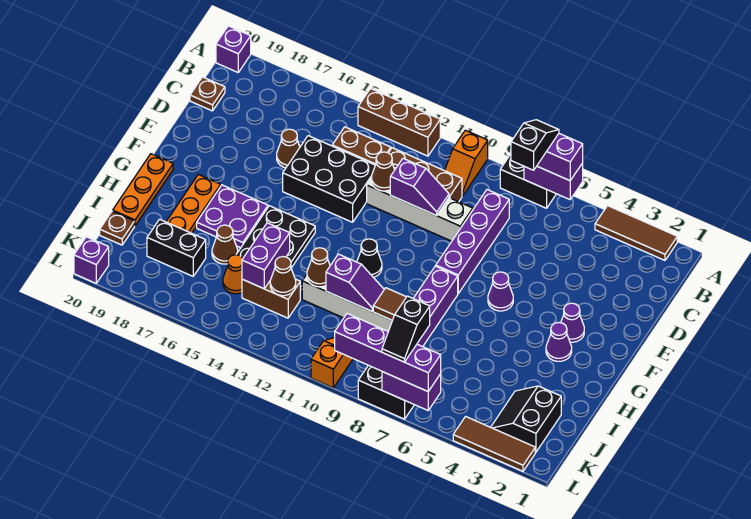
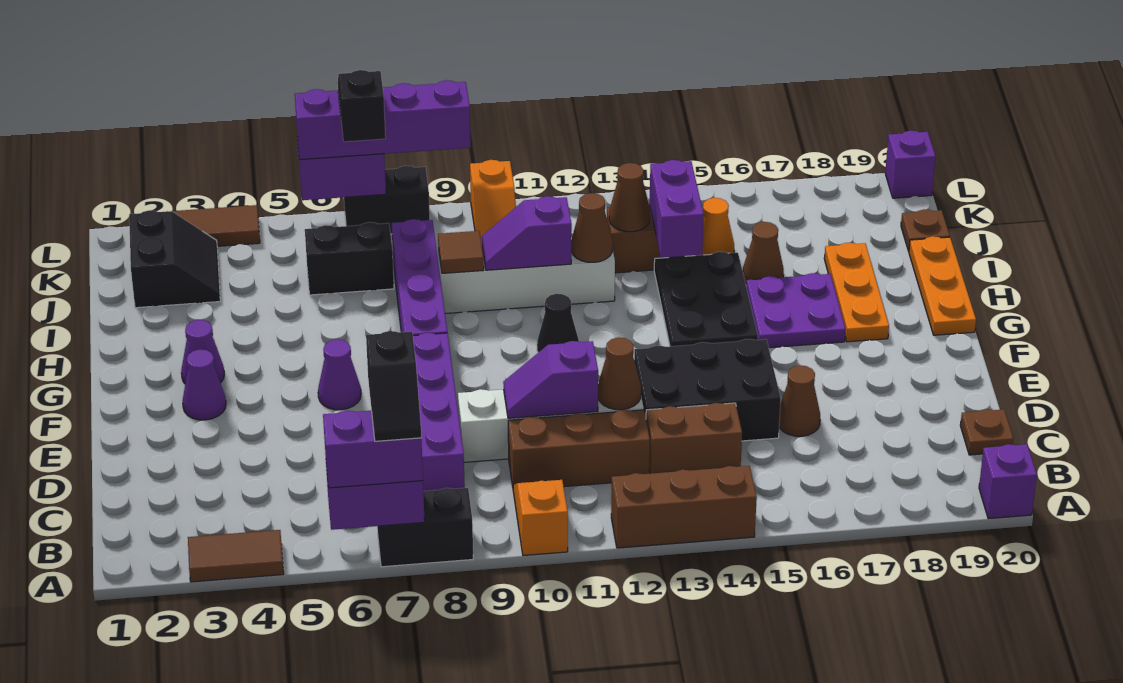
brown 1x3 tile [595,206,677,260] -> brown 1x2 tile [188,530,284,582]
black 1x2 brick [147,219,206,276] -> black 1x2 brick moved to [305,222,394,295]

